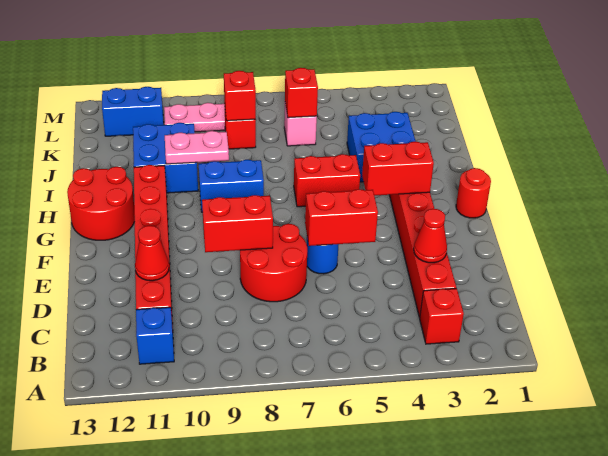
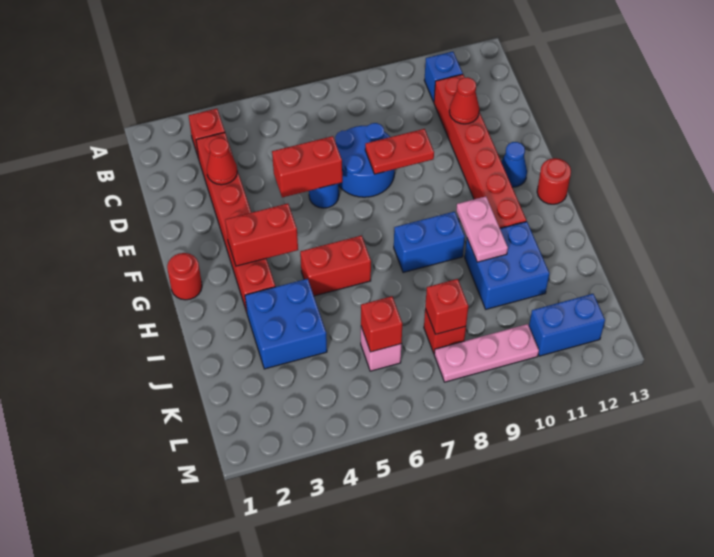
red 2x2 round brick [240,224,307,302] -> blue 2x2 round brick [335,123,395,197]
red 1x2 brick [202,195,273,252] -> red 1x2 plate [365,129,434,174]
none -> blue 1x1 cone [501,142,527,187]
red 2x2 round brick [67,167,135,240] -> red 1x1 round brick [537,158,571,204]
pink 1x2 plate [165,131,229,164] -> pink 1x2 plate turned to [456,196,508,262]

